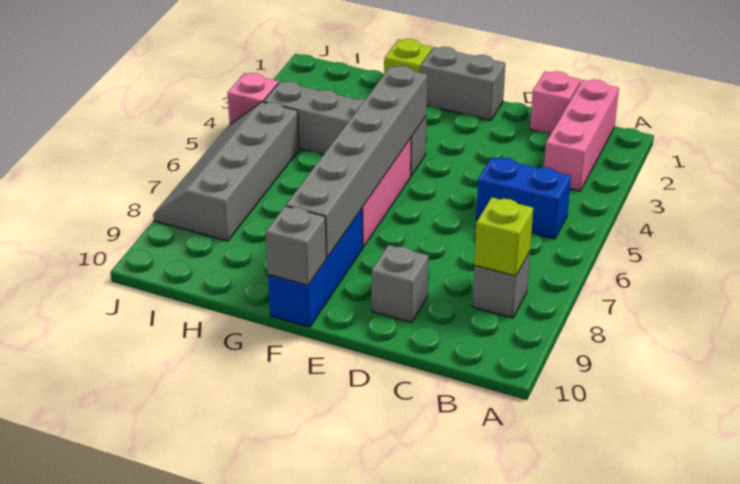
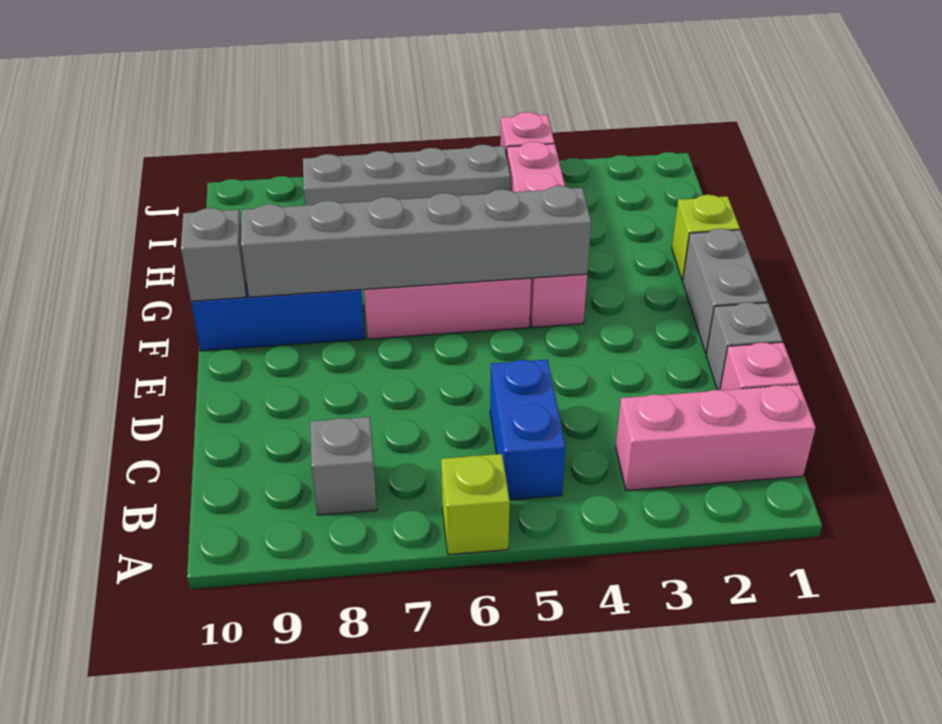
lime 1x1 brick [474,198,533,276] -> lime 1x1 brick moved to [441,454,510,555]
grey 1x1 brick [372,245,429,323] -> grey 1x1 brick moved to [706,302,783,390]
grey 1x4 brick [264,81,426,176] -> pink 1x4 brick [507,142,587,327]

